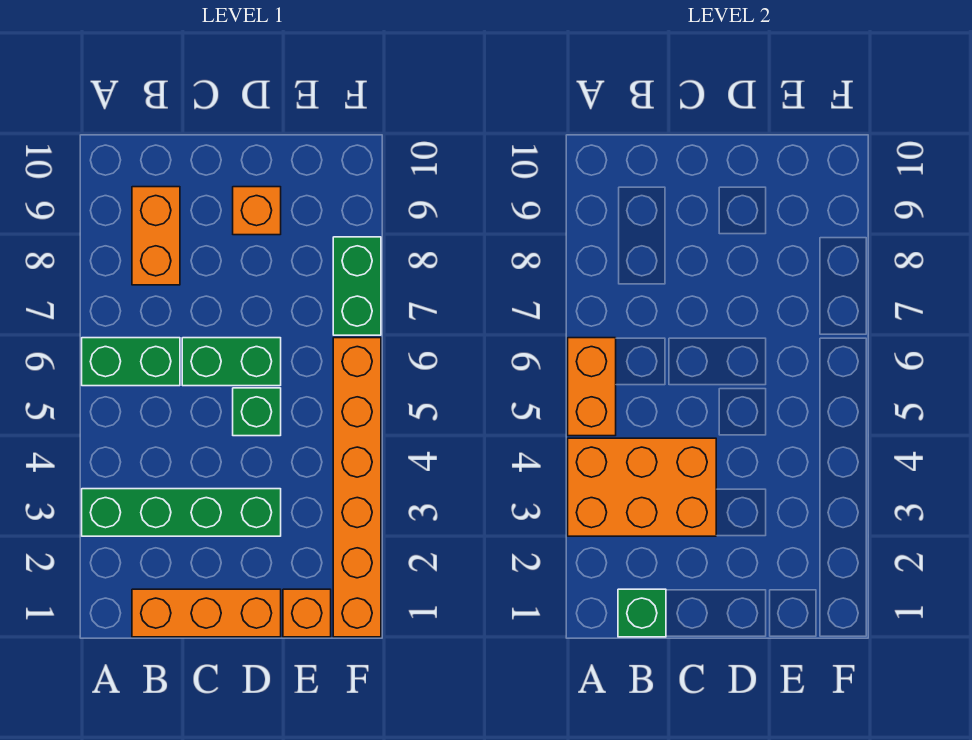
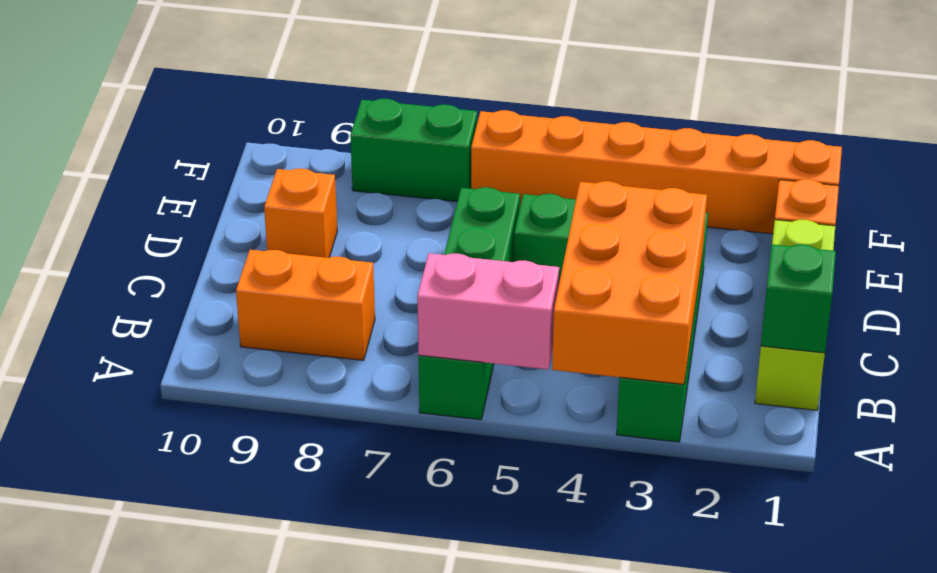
orange 1x2 brick [568,338,616,436] -> pink 1x2 brick [417,253,559,370]
orange 1x3 brick [132,589,281,637] -> lime 1x3 brick [755,220,835,410]

